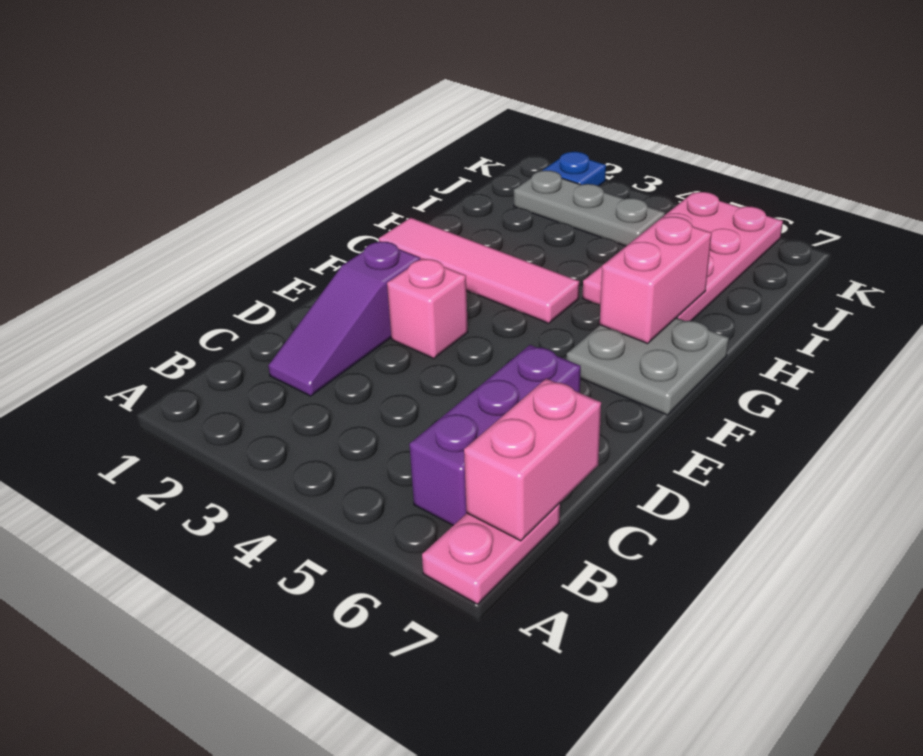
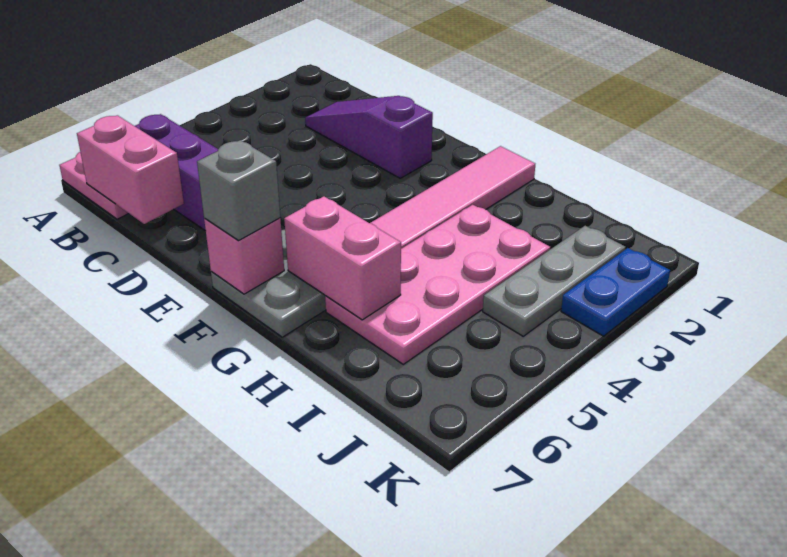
pink 1x1 brick [387,258,468,358] -> pink 1x1 brick moved to [204,218,284,294]
none -> grey 1x1 brick [197,140,280,241]
pink 2x4 plate [582,192,783,321] -> pink 2x4 plate turned to [325,205,550,364]
blue 1x1 plate [542,152,606,186] -> blue 1x2 plate [561,248,670,336]

